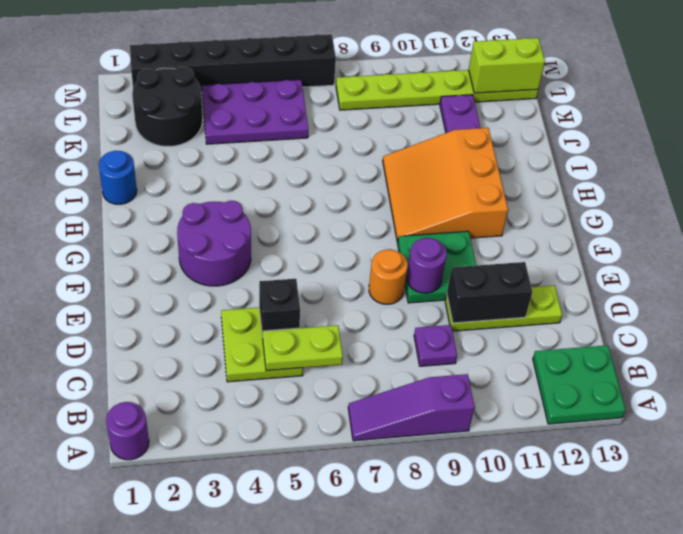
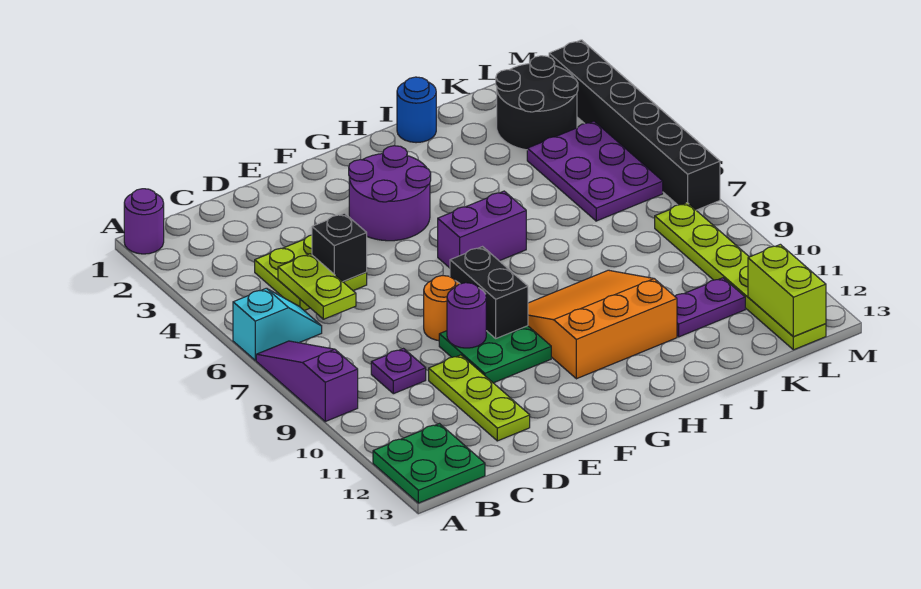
none -> cyan 1x2 slope [233,288,322,360]
black 1x2 brick [447,262,532,323] -> black 1x2 brick moved to [450,247,528,338]
none -> purple 1x2 brick [438,191,526,268]

